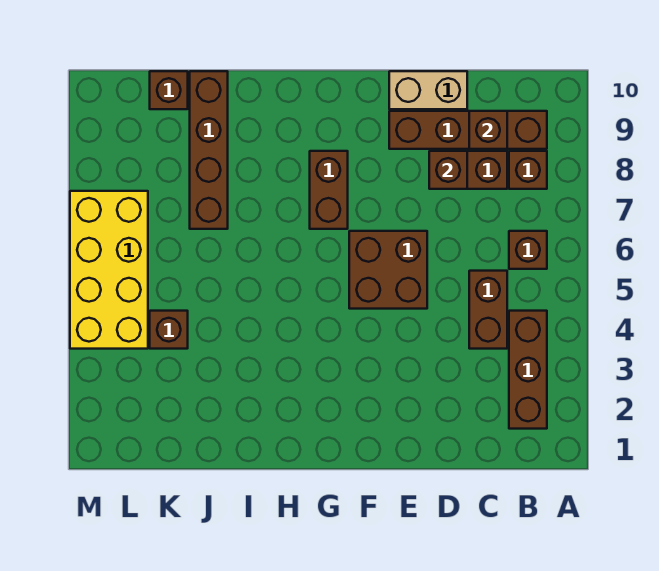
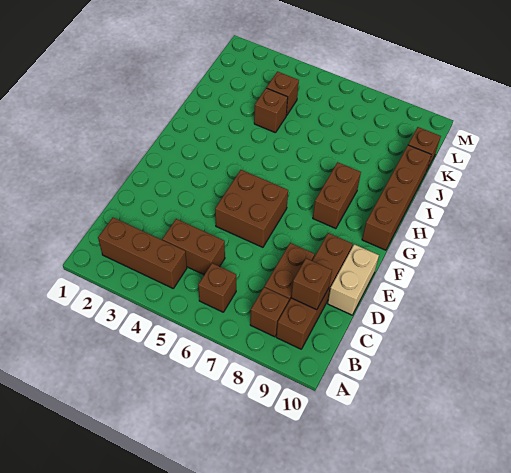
brown 1x1 brick [429,151,467,189] -> brown 1x1 brick moved to [254,88,288,133]
brown 1x2 brick [310,151,348,229] -> brown 1x2 brick turned to [313,162,361,229]
brown 1x4 brick [190,71,228,229] -> brown 1x4 brick turned to [362,145,431,250]
yellow 2x4 brick [70,191,148,349] -> none

